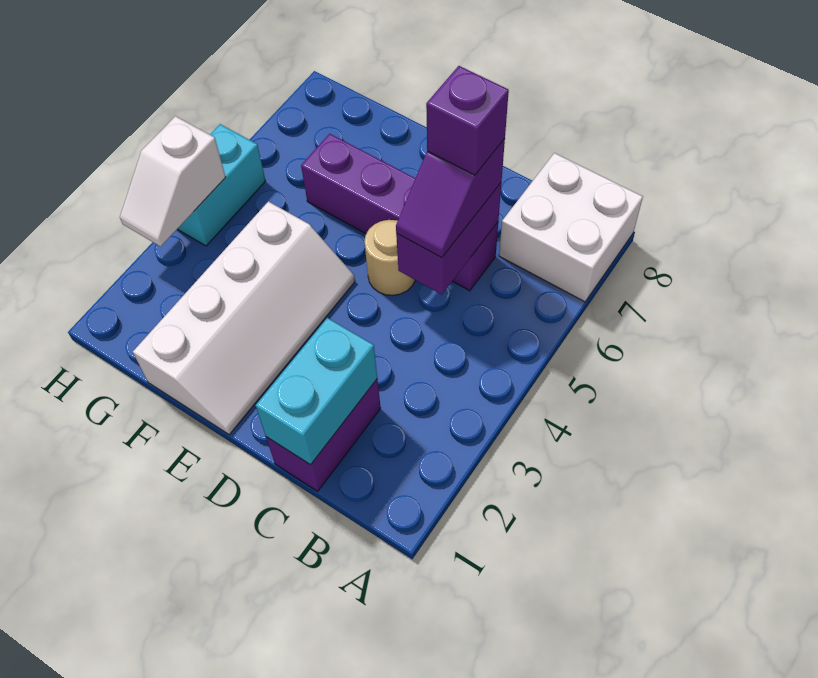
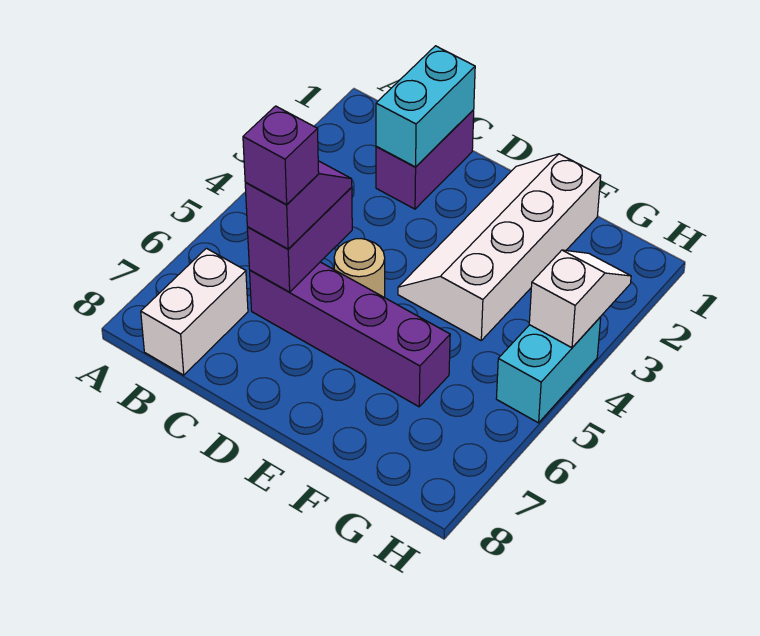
white 2x2 brick [499,153,643,302] -> white 1x2 brick [141,248,248,375]

